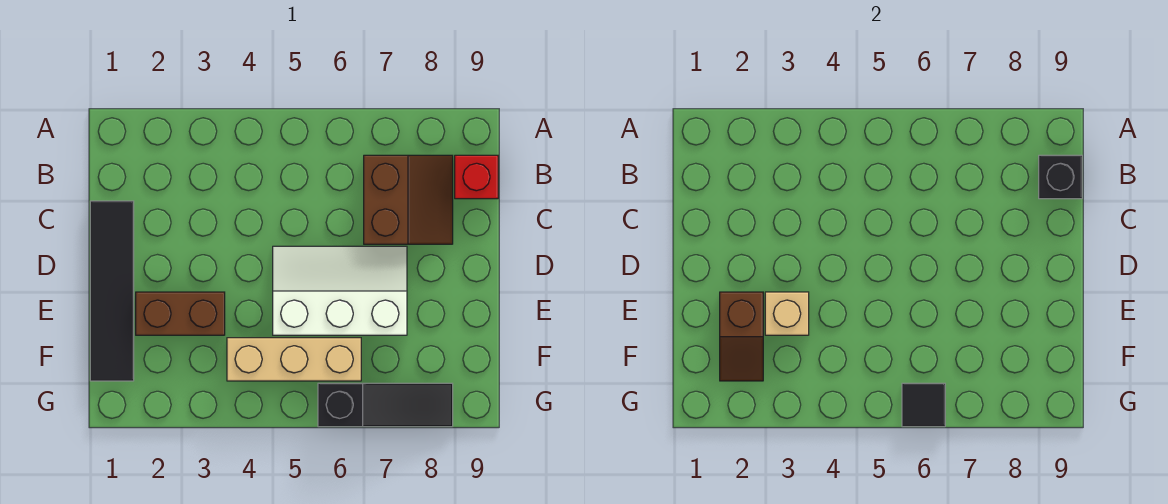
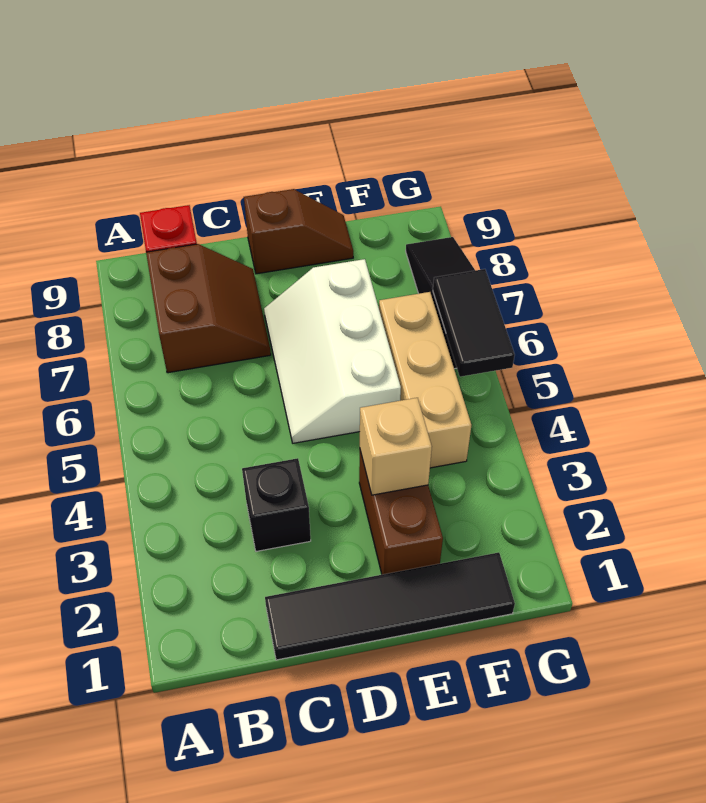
brown 2x2 slope [364,155,453,244] -> brown 2x2 slope turned to [146,244,271,373]
black 1x1 brick [1039,155,1082,199] -> black 1x1 brick moved to [242,458,311,551]
brown 1x2 slope [720,292,763,381] -> brown 1x2 slope moved to [244,189,353,274]
black 1x1 tile [902,383,945,427] -> black 1x2 tile [433,269,515,377]

